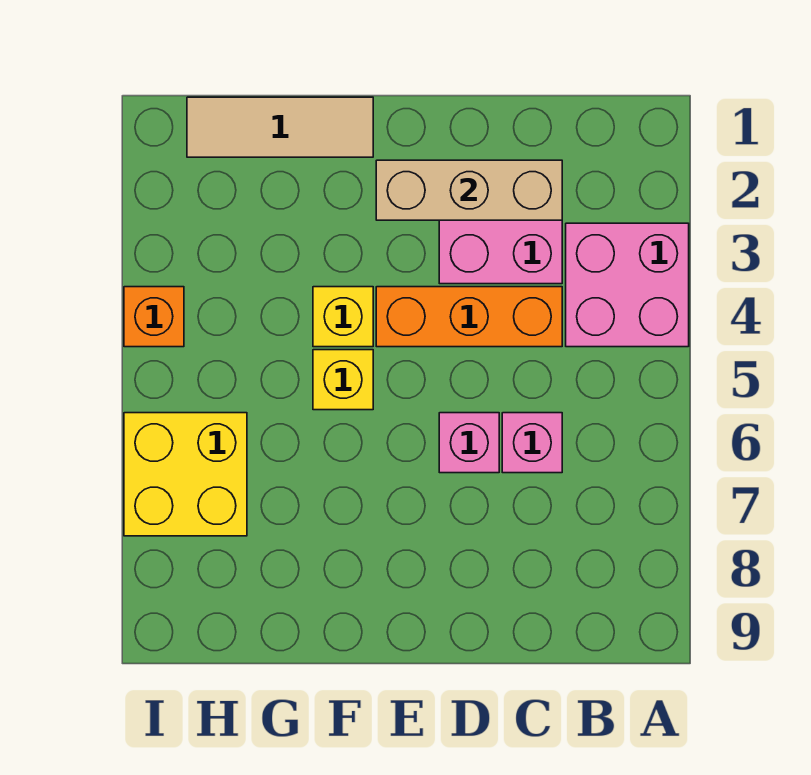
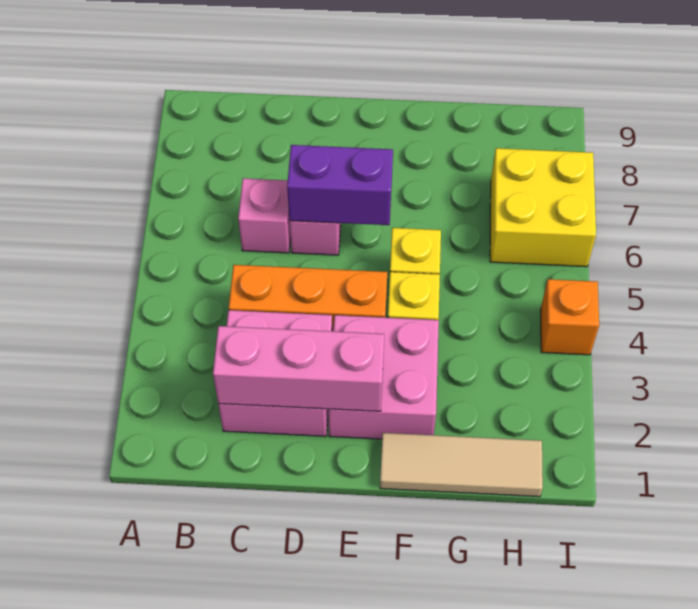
pink 2x2 brick [566,223,689,347] -> pink 2x2 brick moved to [328,315,439,439]
tan 1x3 brick [376,160,562,220] -> pink 1x3 brick [213,326,384,411]
none -> purple 1x2 brick [287,145,393,225]

